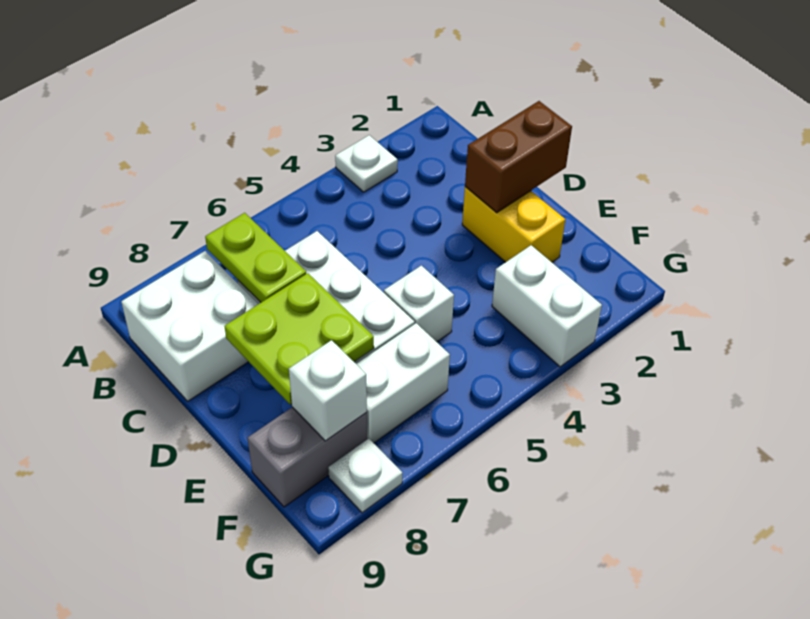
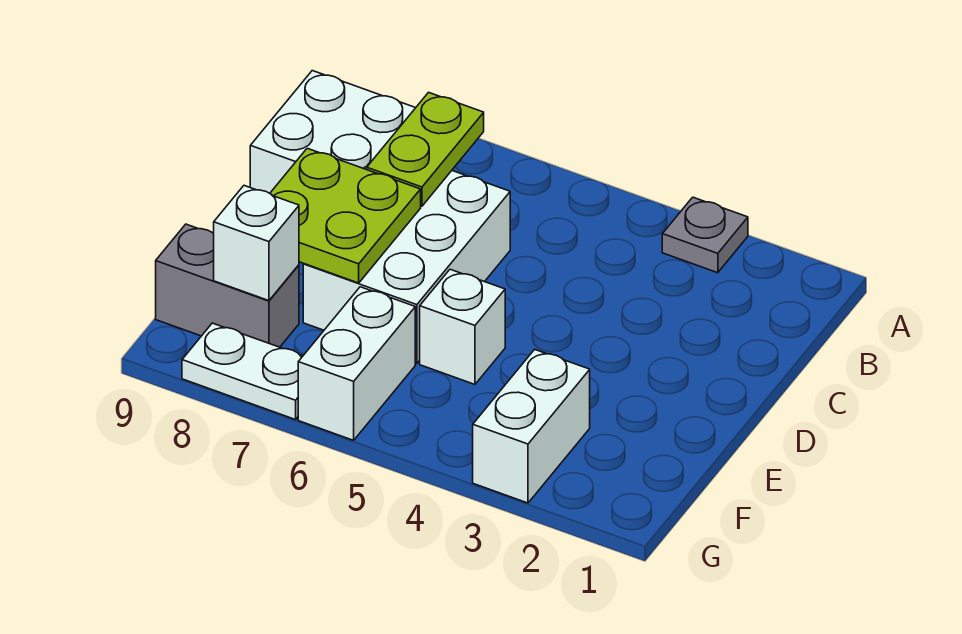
white 1x1 plate [335,135,398,192] -> grey 1x1 plate [662,197,748,273]
brown 1x2 brick [465,101,572,213] -> none
yellow 1x2 brick [462,187,565,262] -> none
white 1x2 brick [357,323,450,443] -> white 1x2 brick turned to [298,287,415,440]
white 1x1 plate [328,438,402,513] -> white 1x2 plate [182,323,303,420]

